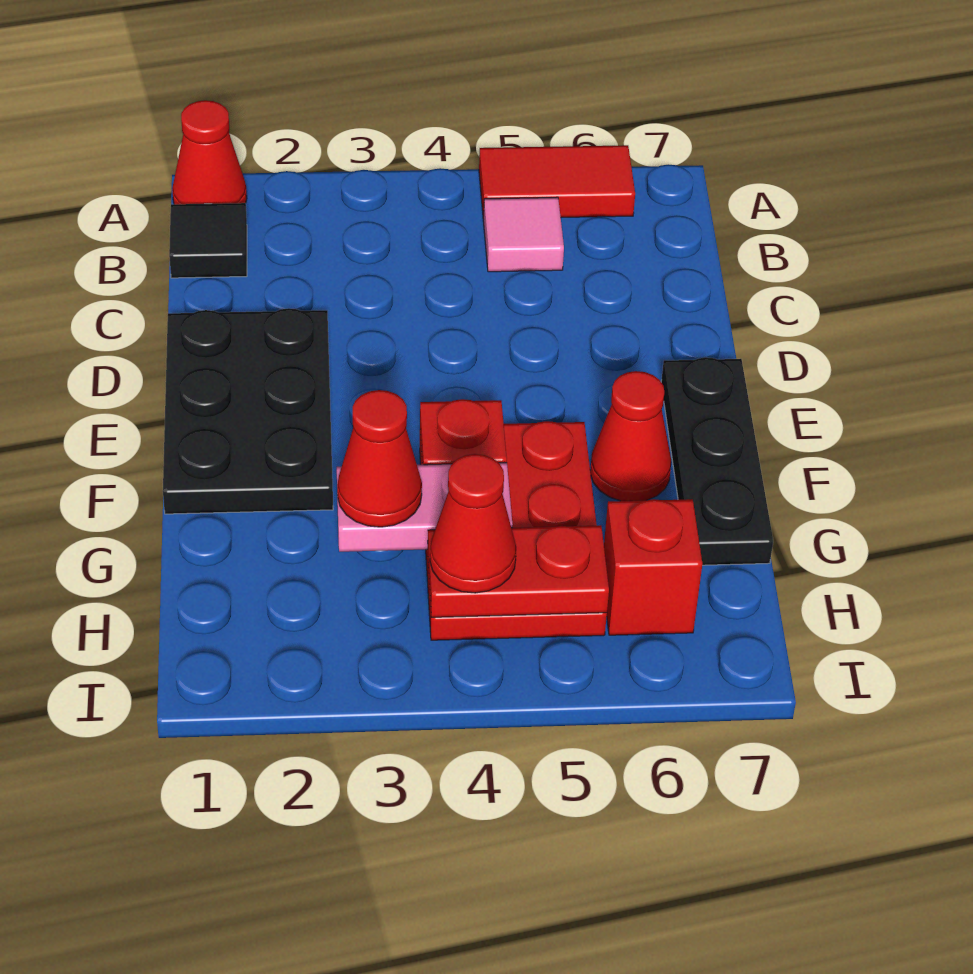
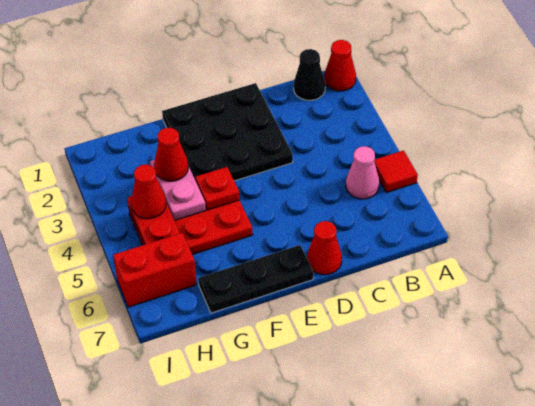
red 1x2 tile [479,145,635,219] -> red 1x1 tile [374,150,418,193]
black 1x1 tile [169,203,247,278] -> black 1x1 cone [294,49,325,100]
pink 1x1 tile [483,197,564,272] -> pink 1x1 cone [346,146,379,199]
black 2x3 plate [163,308,333,514] -> black 3x3 plate [162,83,293,181]
red 1x1 cone [590,371,671,501] -> red 1x1 cone moved to [307,221,342,275]
red 1x1 brick [604,499,702,635] -> red 1x2 brick [113,233,197,307]

